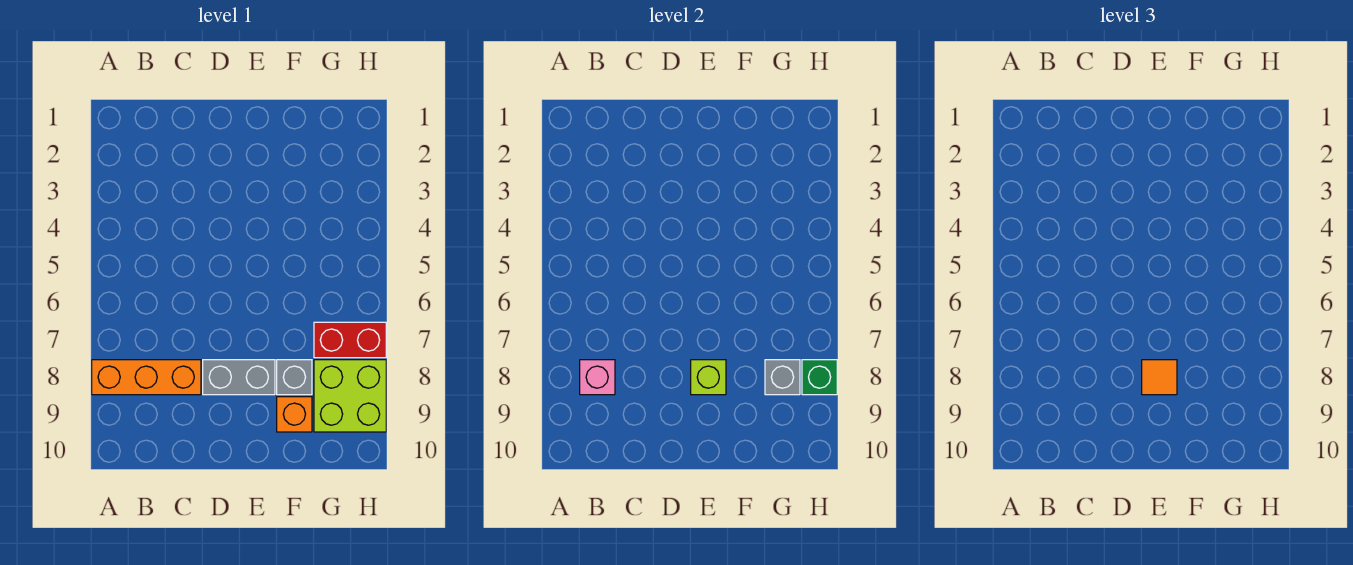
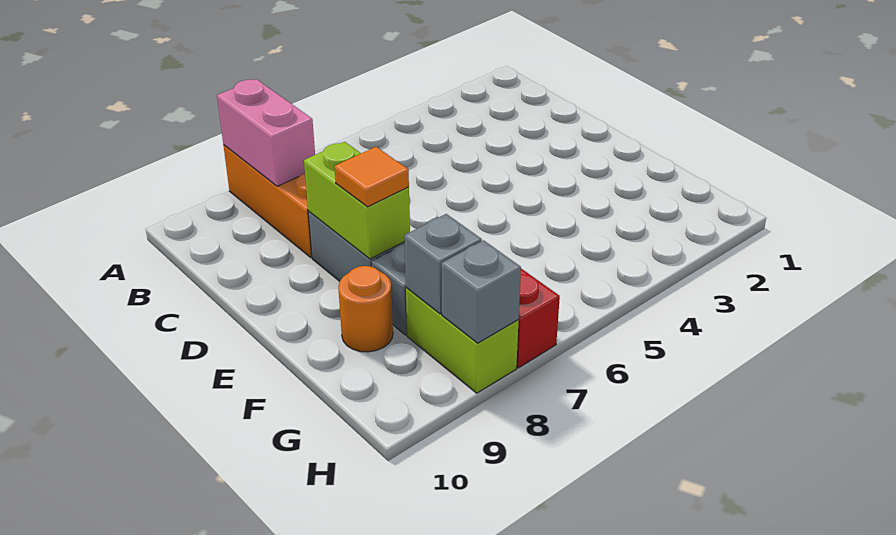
pink 1x1 brick [580,360,615,395] -> pink 1x2 brick [217,79,315,186]
lime 1x1 brick [691,360,726,395] -> lime 1x2 brick [304,142,410,259]
orange 1x1 brick [277,397,312,432] -> orange 1x1 round brick [338,266,393,352]
lime 2x2 brick [314,360,386,432] -> lime 1x2 brick [406,288,519,393]
green 1x1 brick [802,360,837,395] -> grey 1x1 brick [441,240,521,343]

